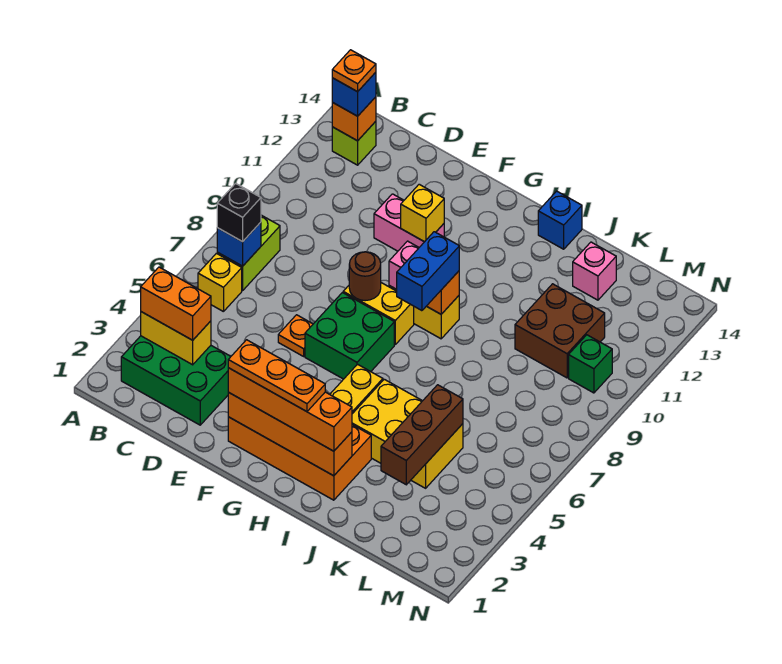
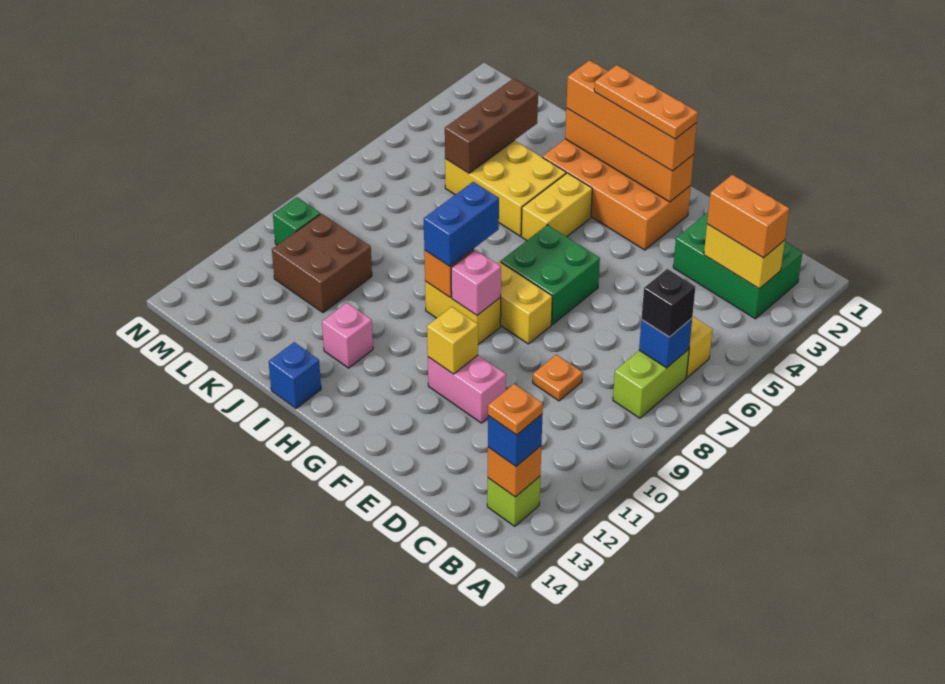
orange 1x1 plate [278,315,313,356] -> orange 1x1 plate moved to [533,355,583,401]
brown 1x1 round brick [349,252,381,301] -> none
pink 1x1 brick [573,242,616,300] -> pink 1x1 brick moved to [322,303,373,368]

